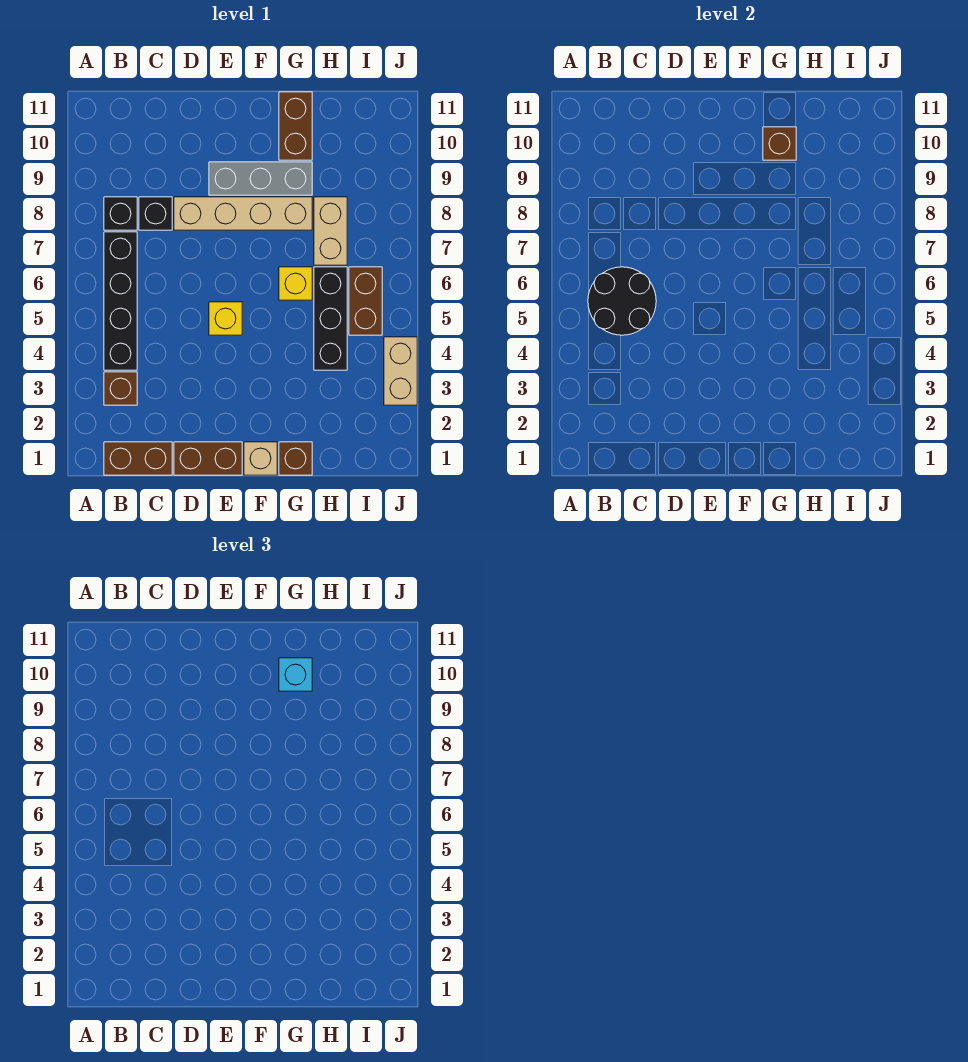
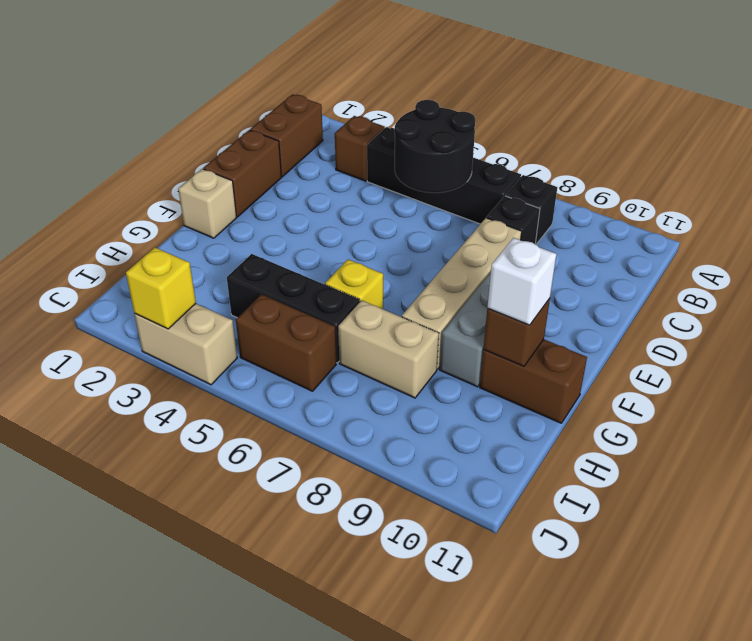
yellow 1x1 brick [209,302,242,335] -> yellow 1x1 brick moved to [126,248,196,329]
brown 1x1 brick [279,442,312,475] -> none
cyan 1x1 brick [279,658,312,691] -> white 1x1 brick [487,238,557,325]

